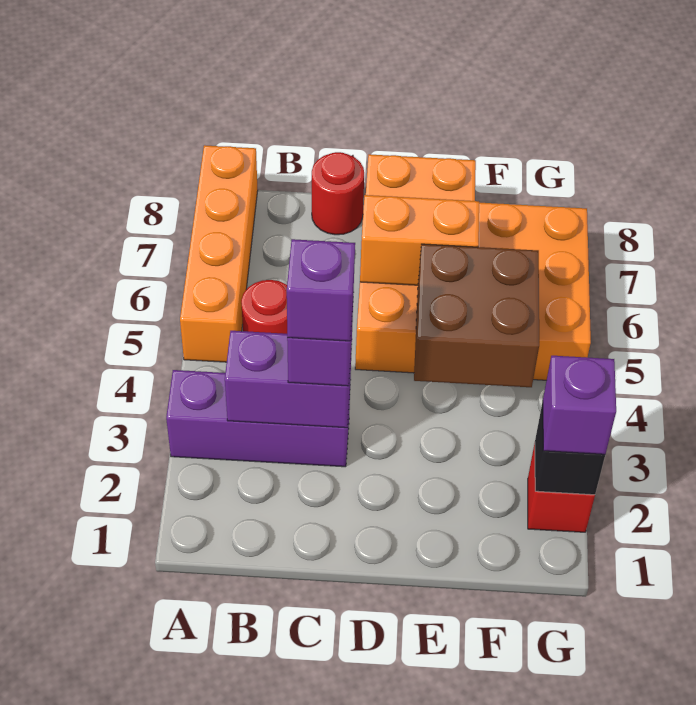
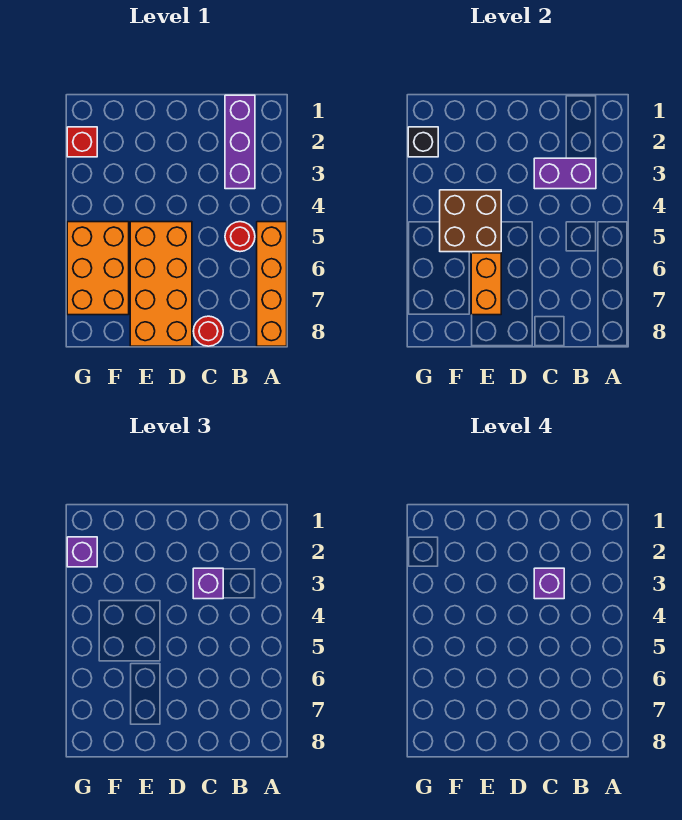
purple 1x3 brick [166,370,350,467] -> purple 1x3 brick turned to [225,95,255,189]
orange 1x2 brick [360,195,480,285] -> orange 1x2 brick turned to [471,253,501,315]

